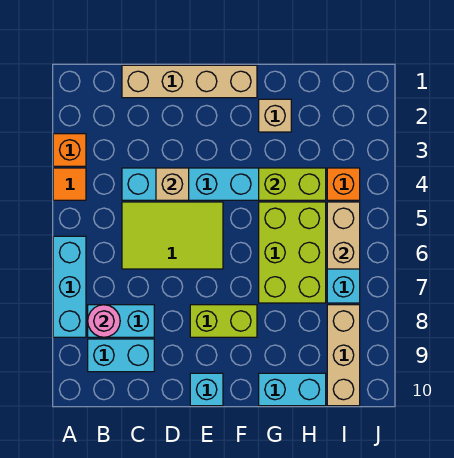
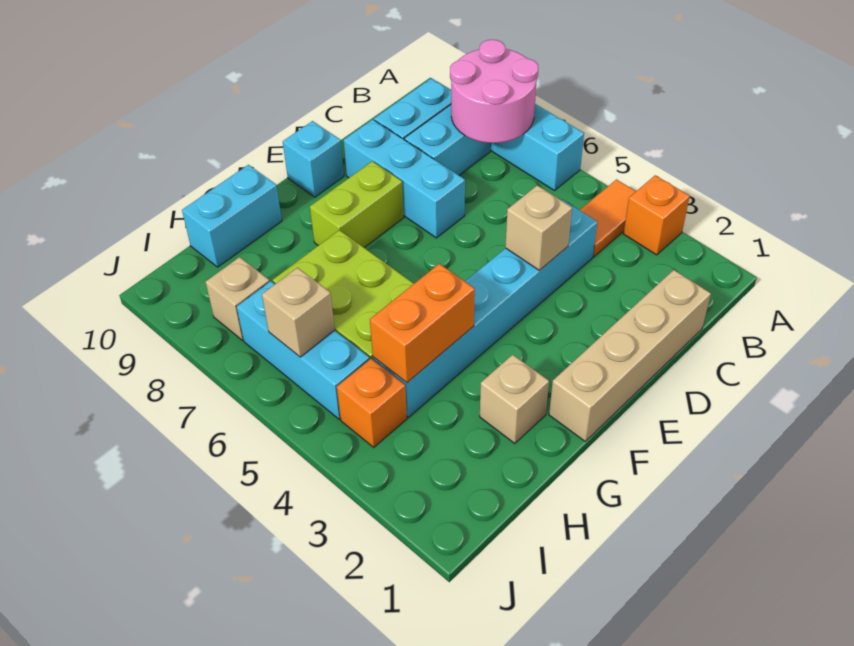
orange 1x1 tile [53,168,86,200] -> orange 1x2 tile [580,180,636,257]
pink 1x1 round brick [88,305,120,337] -> pink 2x2 round brick [450,40,538,143]
lime 2x3 tile [122,202,223,269] -> none
none -> cyan 1x3 brick [344,119,465,238]
lime 1x2 brick [259,168,326,200] -> orange 1x2 brick [370,264,475,383]
tan 1x2 brick [327,202,360,269] -> tan 1x1 brick [262,268,335,357]
tan 1x3 brick [327,305,360,406] -> tan 1x1 brick [206,257,270,340]

